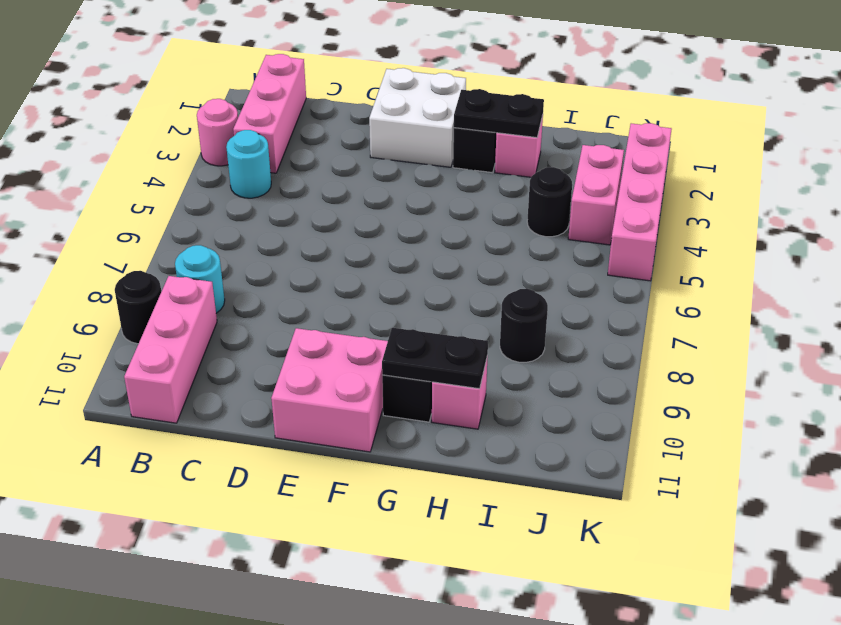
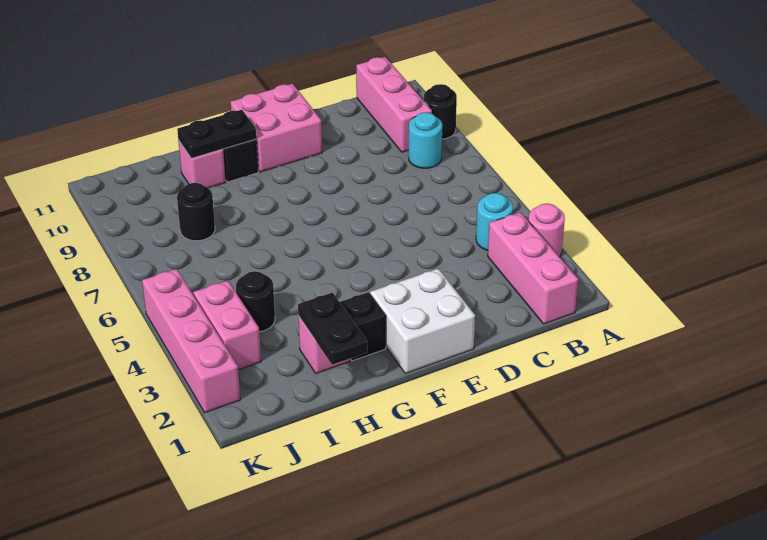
black 1x2 plate [454,89,544,138] -> black 1x2 plate turned to [298,293,367,365]

